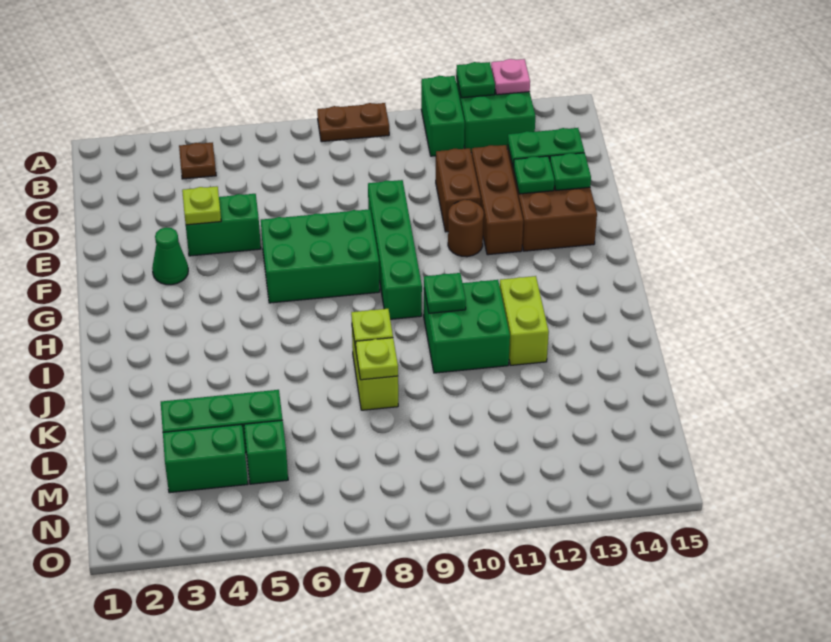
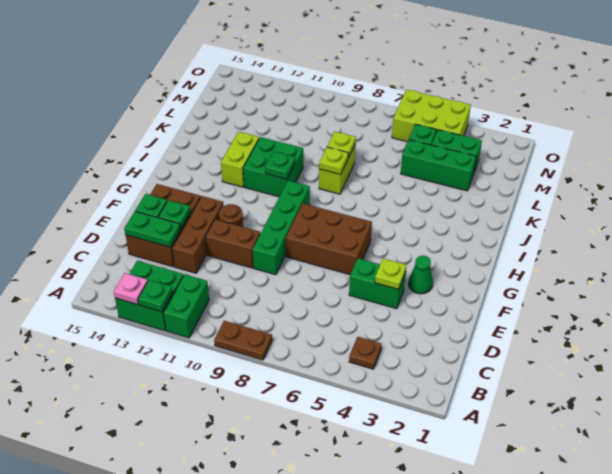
brown 1x2 brick [436,148,481,232] -> brown 1x2 brick turned to [205,219,260,268]
green 2x3 brick [261,209,380,303] -> brown 2x3 brick [286,203,372,275]
none -> lime 2x3 brick [392,90,471,142]

